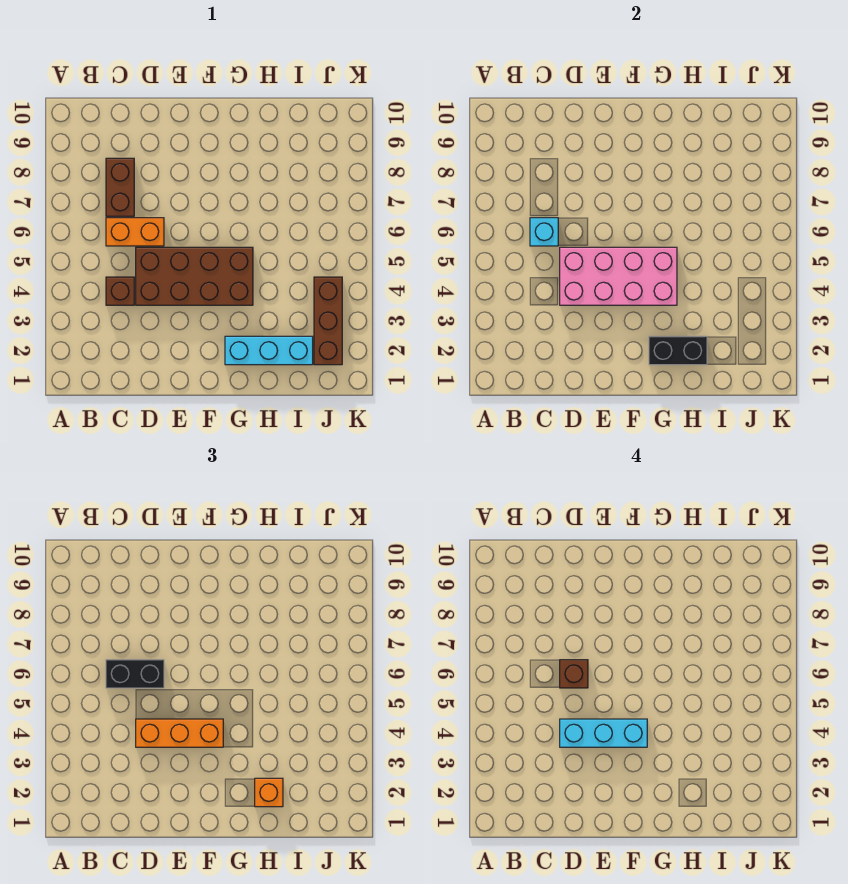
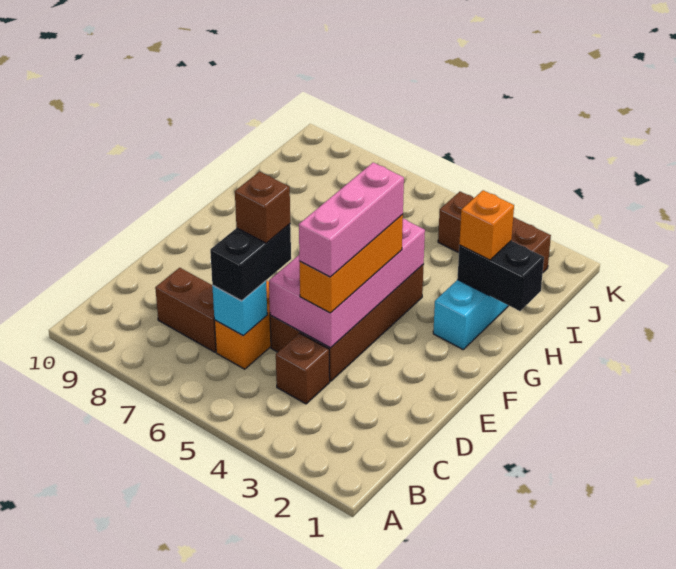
cyan 1x3 brick [560,719,647,747] -> pink 1x3 brick [299,163,404,277]
black 1x2 brick [649,336,707,365] -> black 1x2 brick turned to [457,241,544,311]

